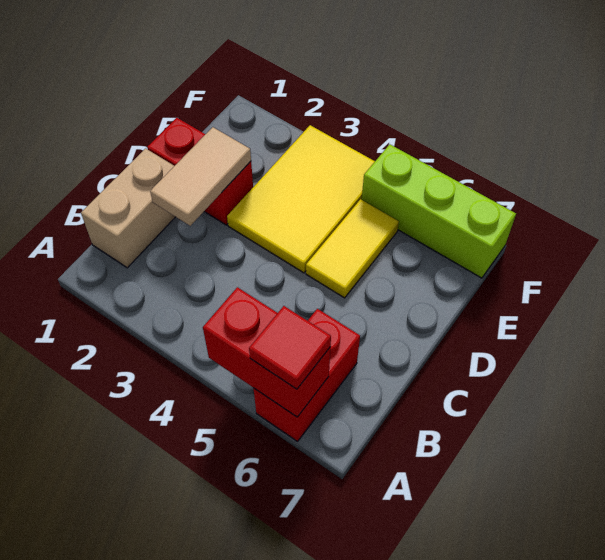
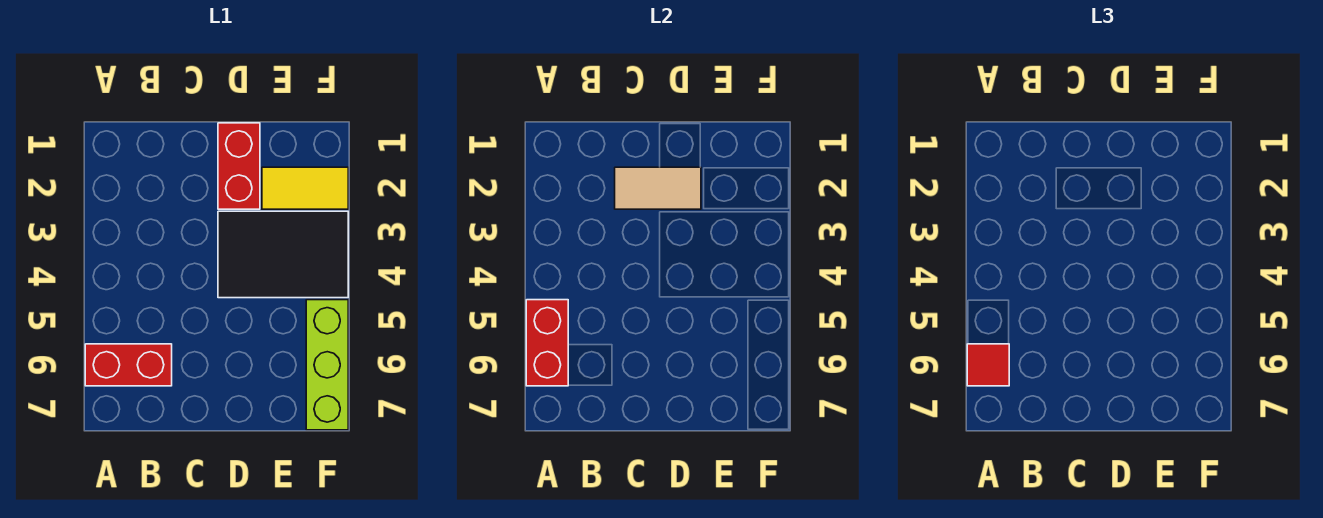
tan 1x2 brick [81,149,175,268] -> none
yellow 2x3 tile [227,125,375,273] -> black 2x3 tile [218,211,348,298]
yellow 1x2 tile [306,199,399,298] -> yellow 1x2 tile moved to [262,167,348,209]

